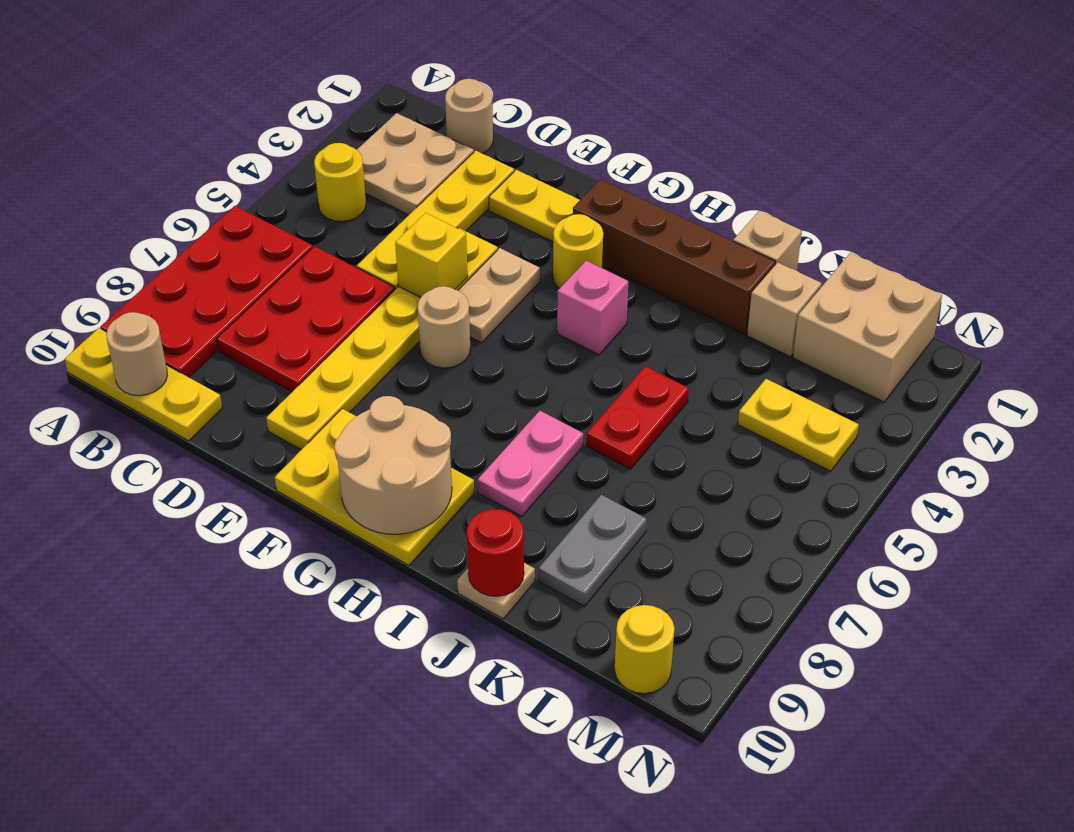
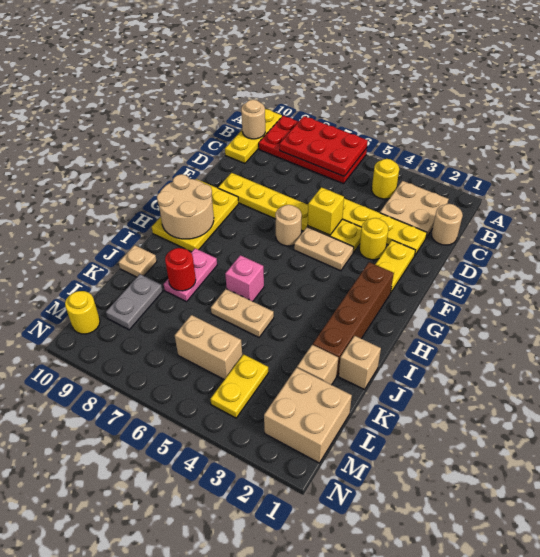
red 2x3 plate [217,246,395,392] -> red 2x3 plate moved to [280,116,368,176]
yellow 1x1 round brick [553,214,603,288] -> yellow 1x1 round brick moved to [359,218,388,260]
pink 1x1 brick [557,261,628,355] -> pink 1x1 brick moved to [225,255,264,301]
pink 1x2 plate [478,411,583,516] -> pink 1x2 plate turned to [164,248,217,302]
red 1x2 plate [587,366,689,469] -> tan 1x2 plate [211,289,274,337]
red 1x1 round brick [467,509,524,596] -> red 1x1 round brick moved to [165,248,196,291]
grey 1x2 plate [539,495,647,607] -> grey 1x2 plate turned to [106,274,163,330]
none -> tan 1x2 brick [175,315,242,380]

